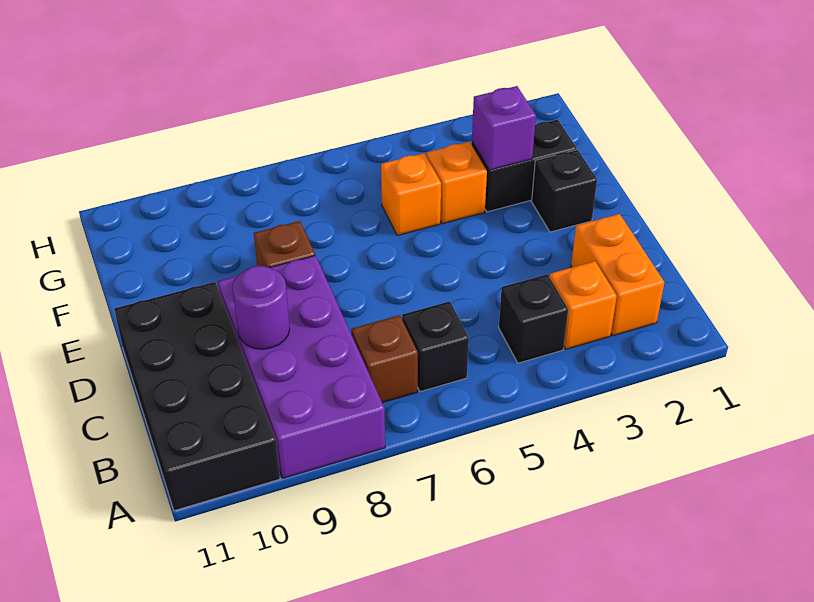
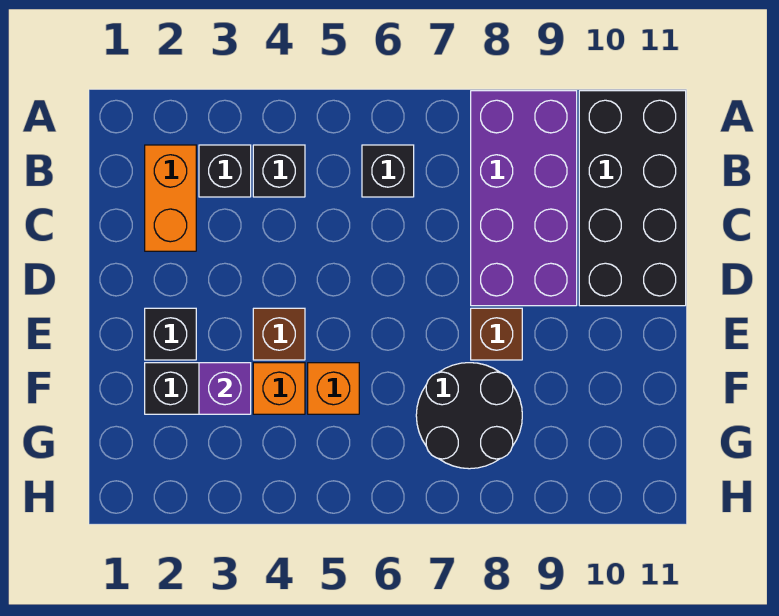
orange 1x1 brick [550,261,617,349] -> black 1x1 brick [199,145,251,197]
brown 1x1 brick [351,315,418,403] -> brown 1x1 brick moved to [253,308,305,360]
purple 1x1 round brick [232,266,290,349] -> none
none -> black 2x2 round brick [416,363,522,469]

